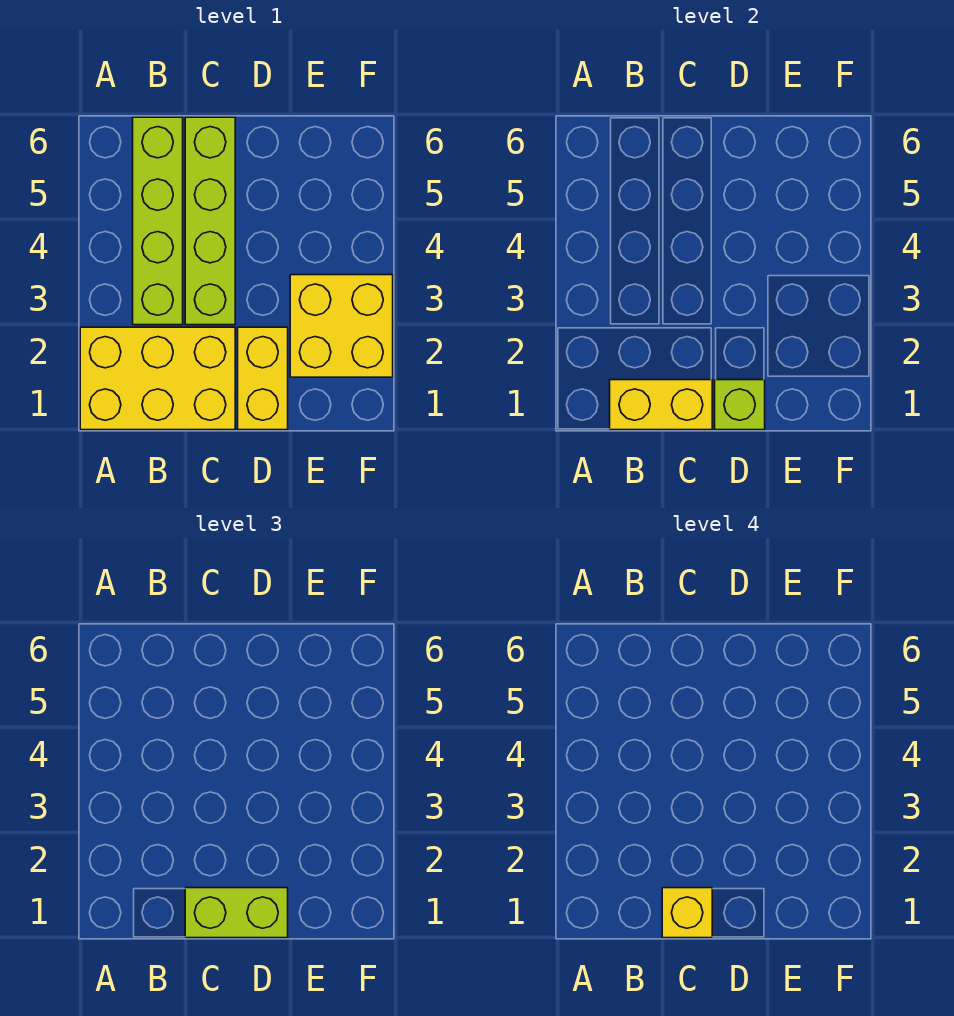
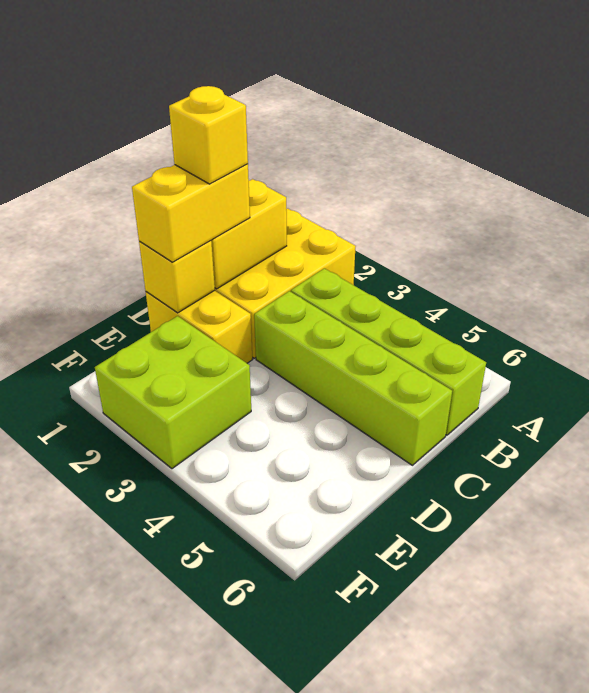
lime 1x2 brick [185,888,288,938] -> yellow 1x2 brick [132,164,250,262]
lime 1x1 brick [715,380,765,430] -> yellow 1x1 brick [139,241,215,313]
yellow 2x2 brick [290,275,393,377] -> lime 2x2 brick [95,316,251,469]

